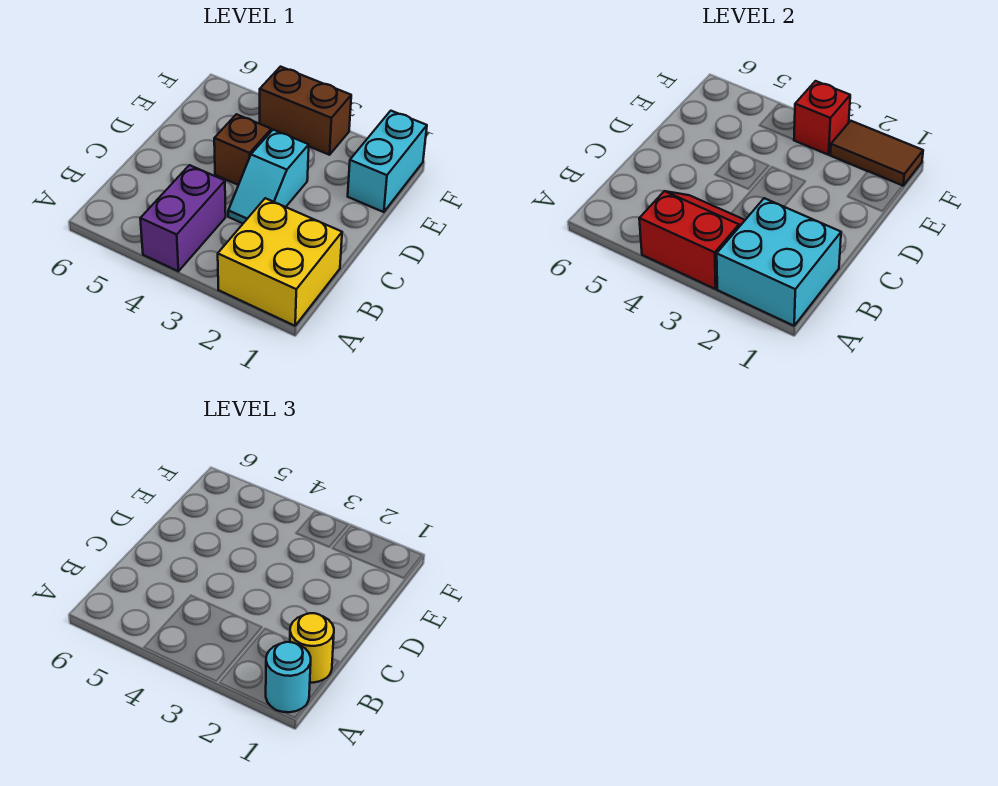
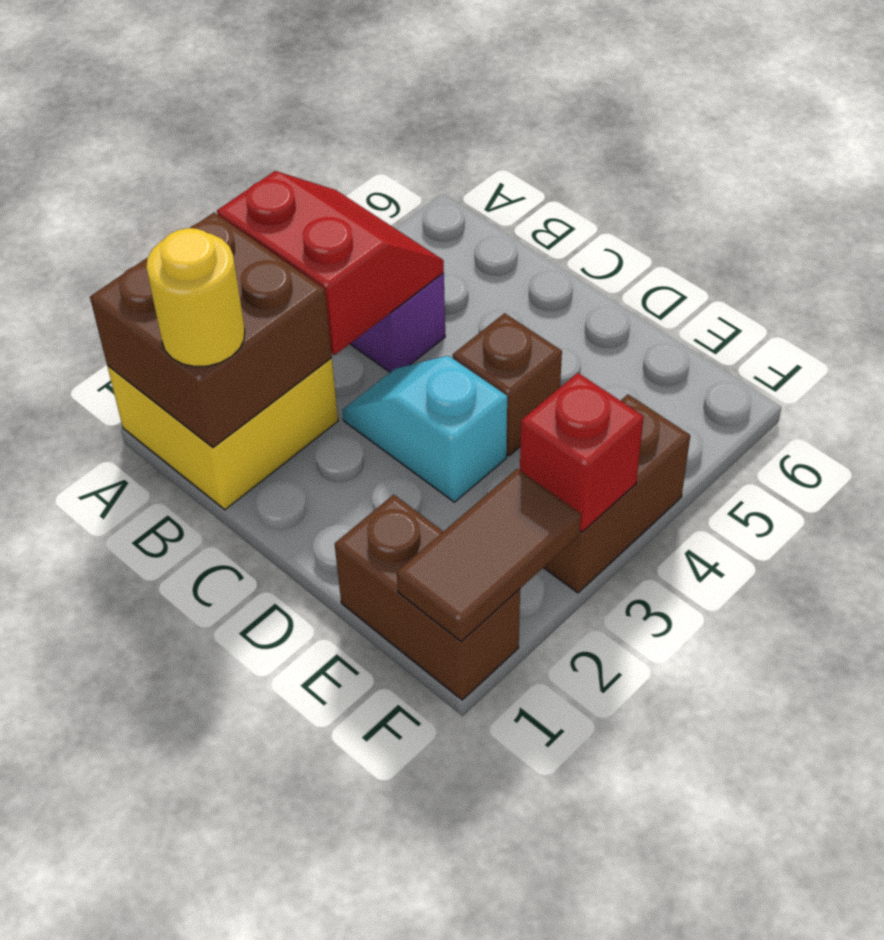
cyan 2x2 brick [717,198,841,326] -> brown 2x2 brick [90,213,332,447]
cyan 1x1 round brick [266,642,311,712] -> none
red 2x2 slope [639,191,745,289] -> red 2x2 slope turned to [217,171,444,355]
cyan 1x2 brick [348,111,427,212] -> brown 1x2 brick [335,495,520,700]

